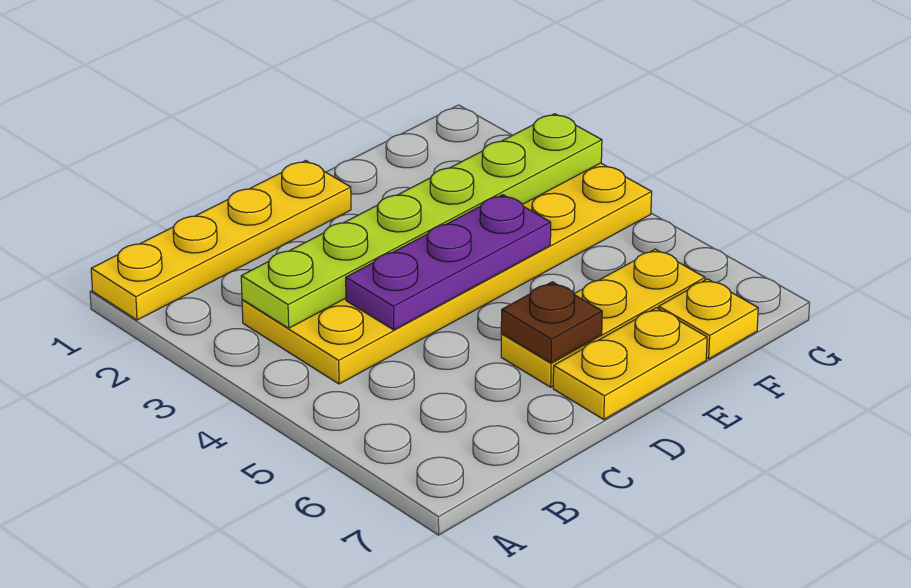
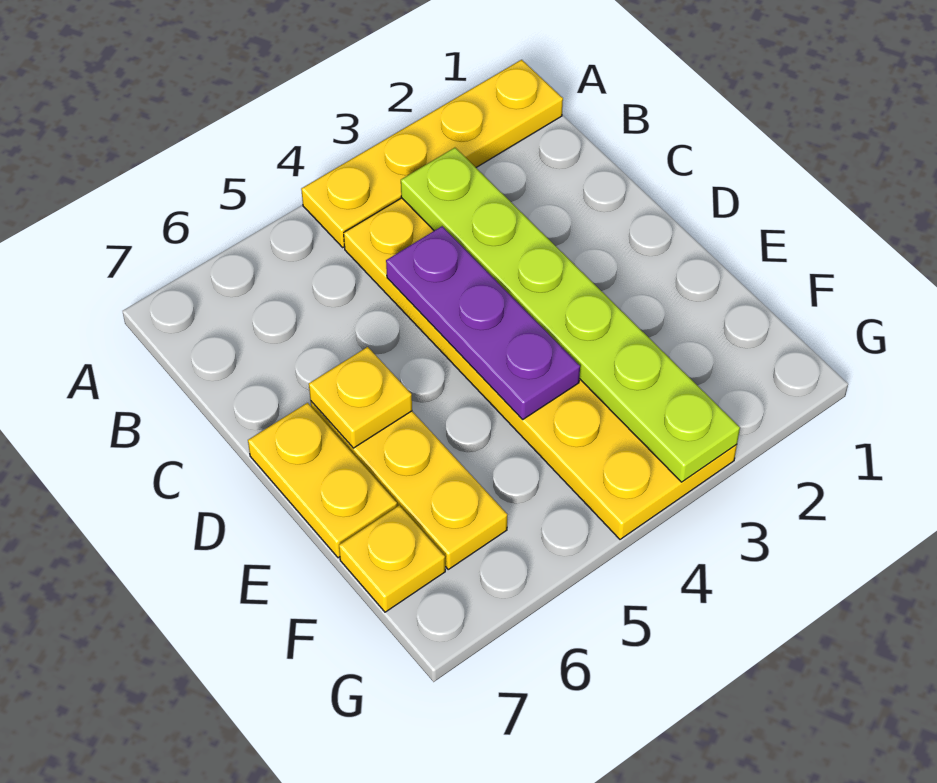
yellow 1x4 plate [91,161,351,320] -> yellow 1x4 plate turned to [301,60,563,247]
brown 1x1 plate [501,282,602,363] -> yellow 1x1 plate [309,347,412,448]

